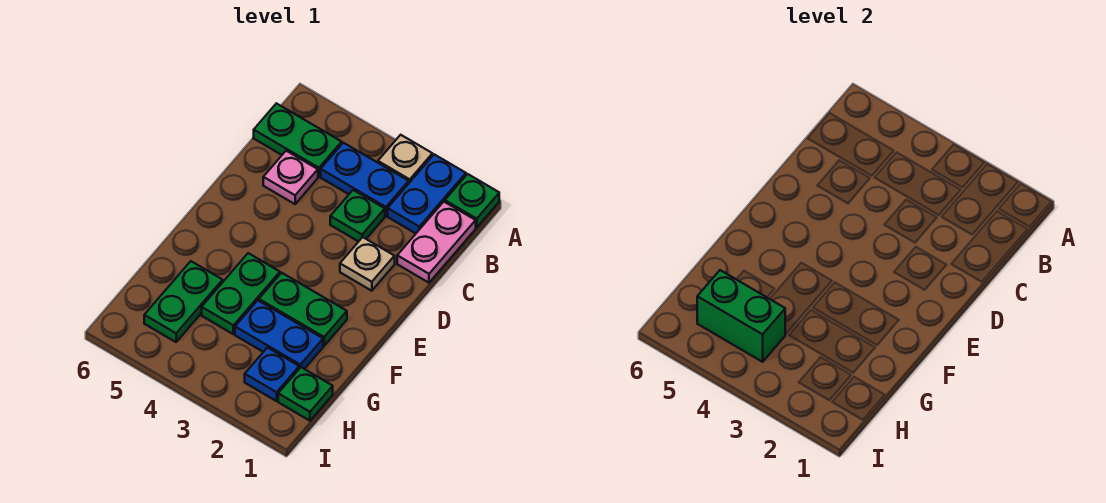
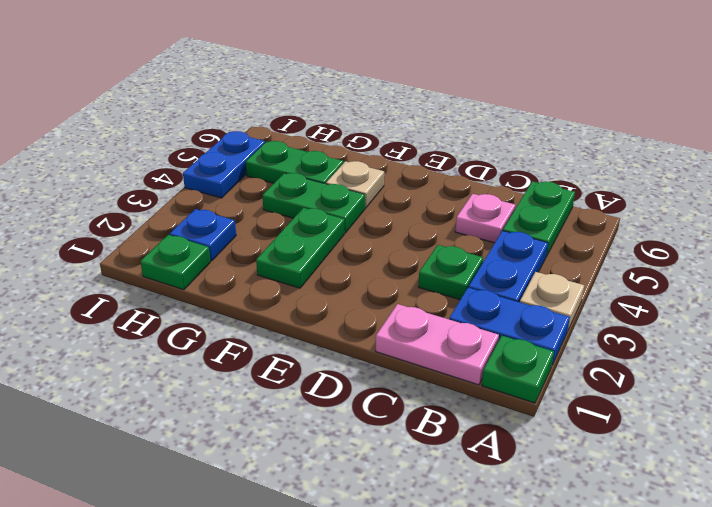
tan 1x1 plate [340,237,395,291] -> tan 1x1 plate moved to [326,161,384,208]
blue 1x2 plate [235,301,323,369] -> blue 1x2 plate moved to [183,131,265,198]
green 1x2 brick [697,270,785,362] -> none

